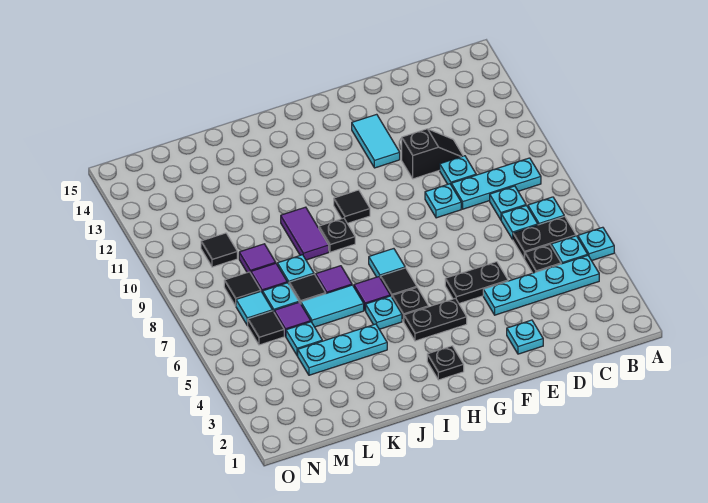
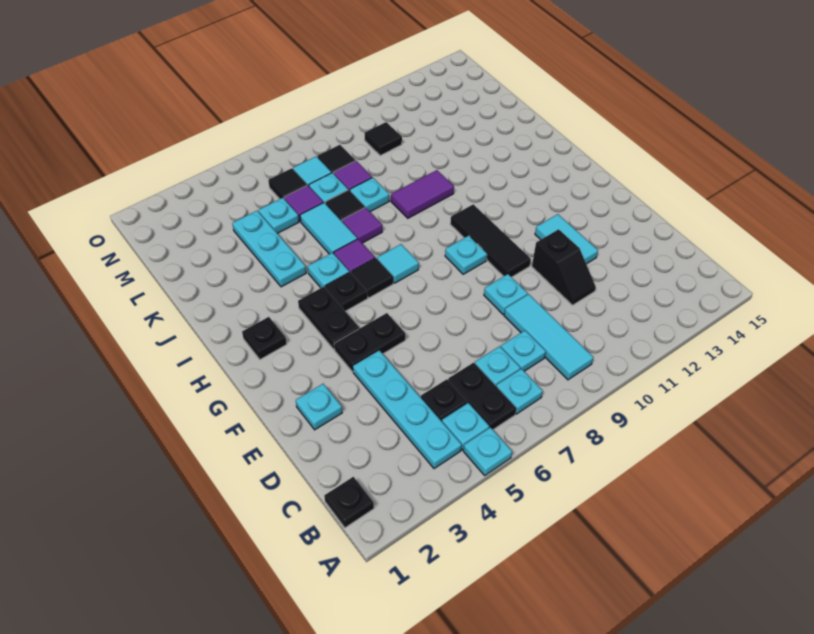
cyan 1x3 plate [451,158,541,209] -> cyan 1x3 tile [504,294,593,380]
cyan 1x1 plate [440,156,476,184] -> cyan 1x1 plate moved to [445,236,487,274]
black 1x2 plate [445,262,508,303] -> black 1x2 plate turned to [334,313,405,372]
cyan 1x2 tile [352,114,400,168] -> cyan 1x2 tile turned to [535,214,598,264]
black 1x1 tile [334,190,370,223] -> black 1x3 tile [450,204,531,277]
black 1x1 plate [319,218,355,252] -> black 1x1 plate moved to [324,477,374,528]
purple 1x1 tile [239,244,276,273] -> none

